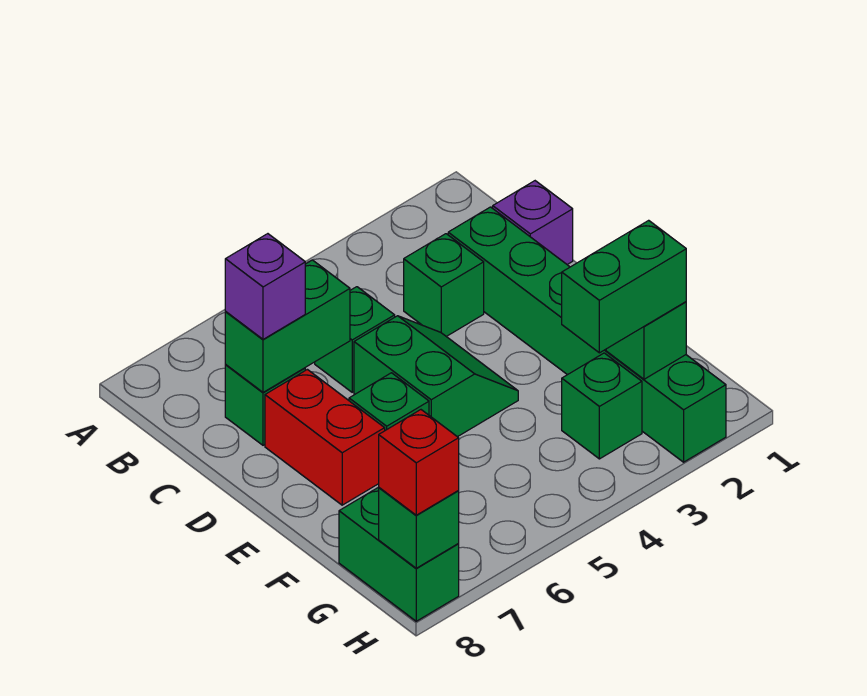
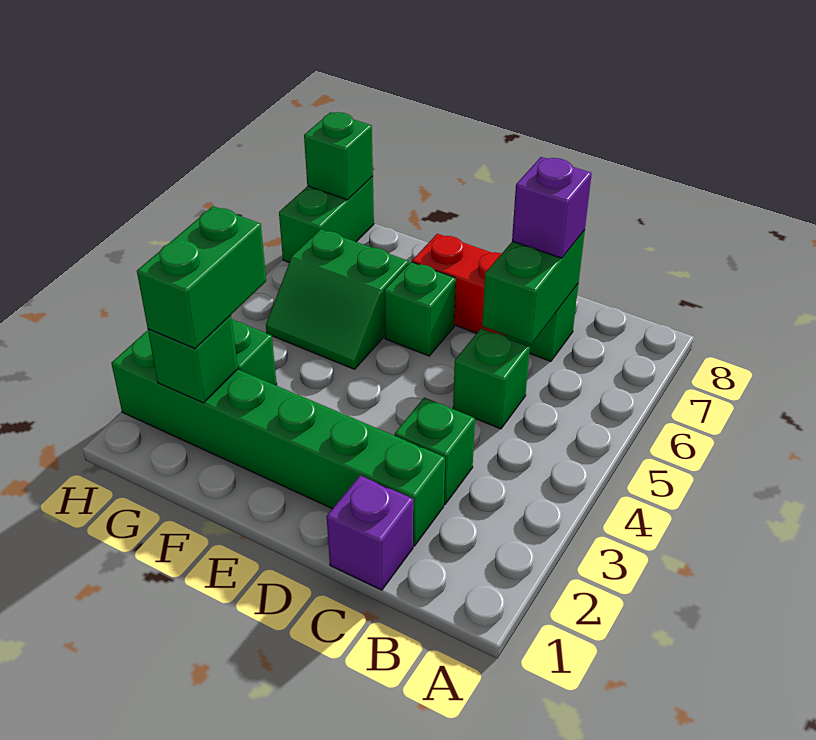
green 2x2 slope [354,316,518,437] -> green 2x2 slope moved to [266,229,409,369]
green 1x2 brick [339,487,459,621] -> green 1x2 brick turned to [279,177,374,262]
red 1x1 brick [379,410,459,515] -> none

